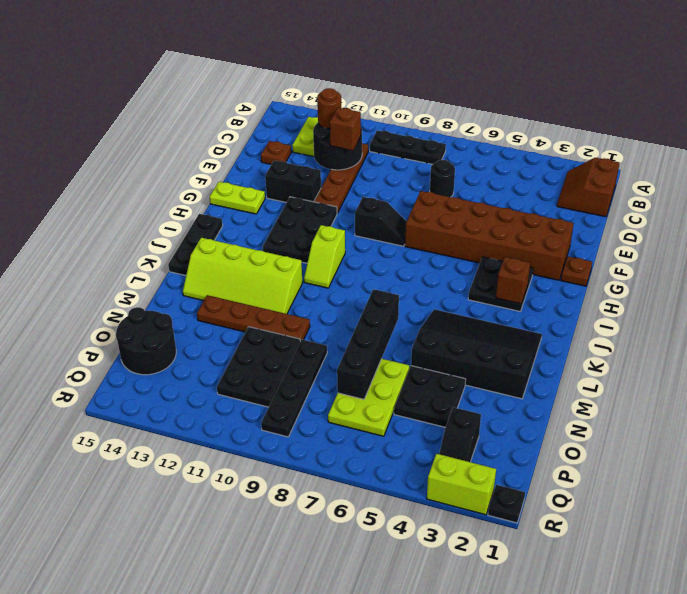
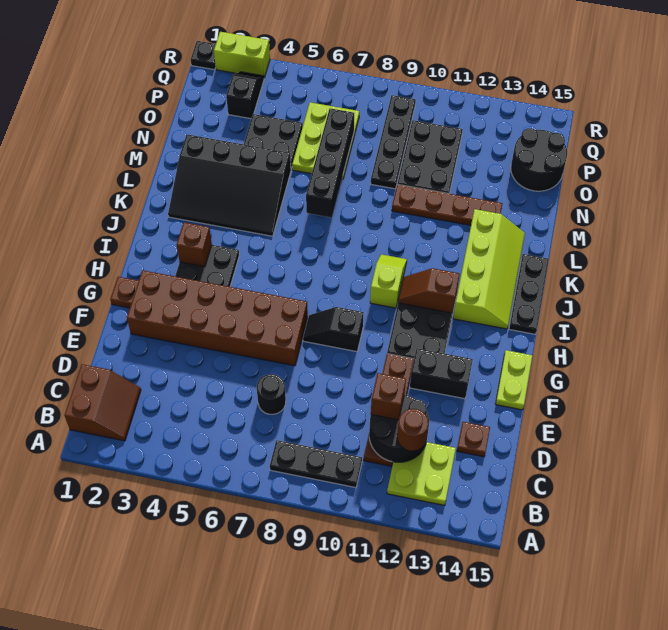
lime 1x2 plate [210,182,265,214] -> lime 1x2 plate turned to [496,350,533,410]
none -> brown 1x2 slope [398,268,460,313]
lime 2x4 slope [183,238,302,314] -> lime 2x4 slope turned to [453,209,525,329]

